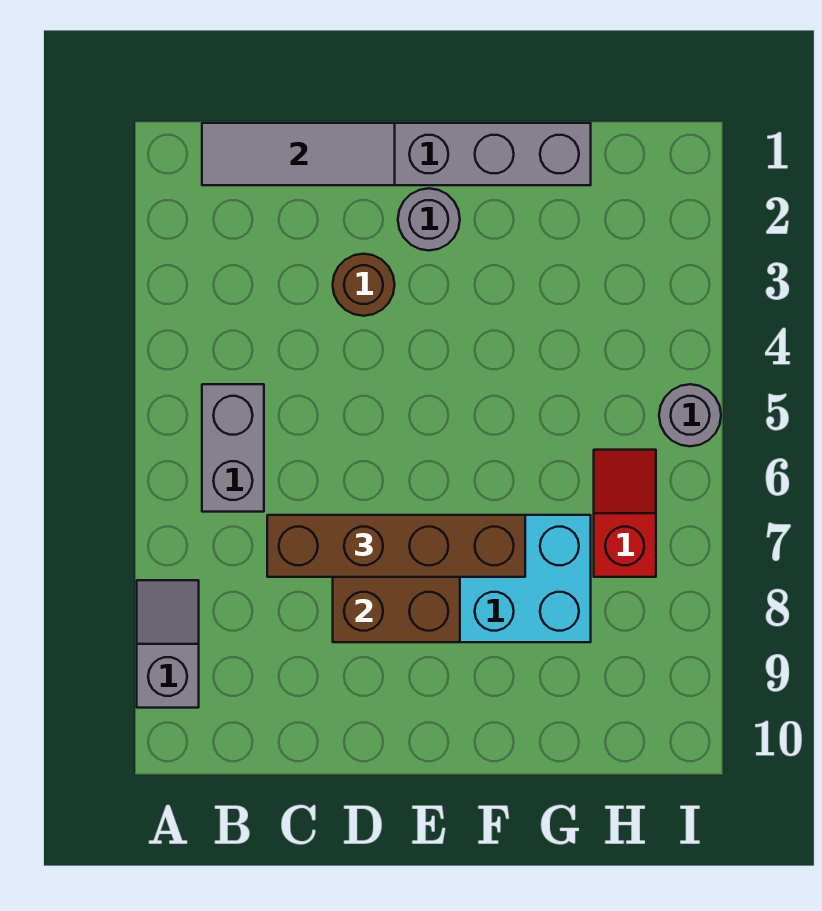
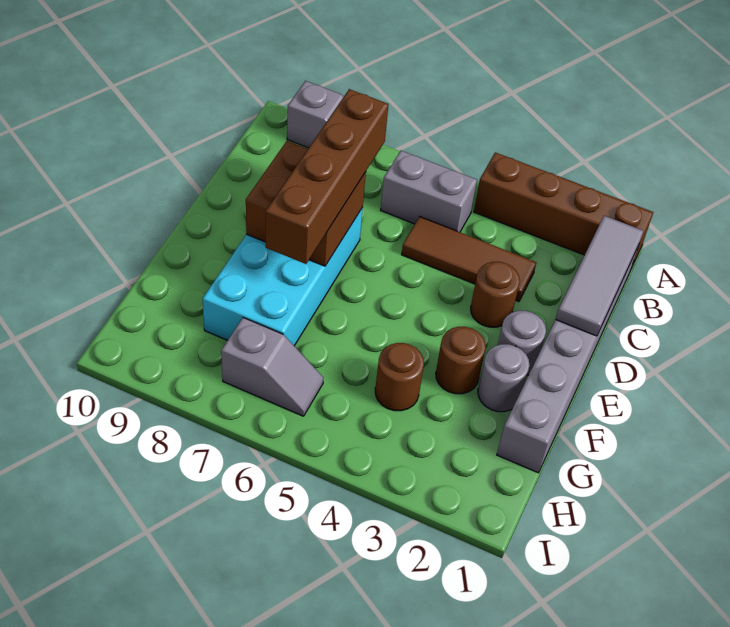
none -> brown 1x4 brick [474,152,653,269]
none -> brown 1x3 tile [402,217,536,302]
none -> brown 1x1 round brick [436,327,486,394]
none -> brown 1x1 round brick [375,343,424,411]
red 1x2 slope [594,450,656,577] -> grey 1x2 slope [221,318,324,416]
grey 1x1 round brick [659,384,721,446] -> grey 1x1 round brick moved to [478,344,530,412]

